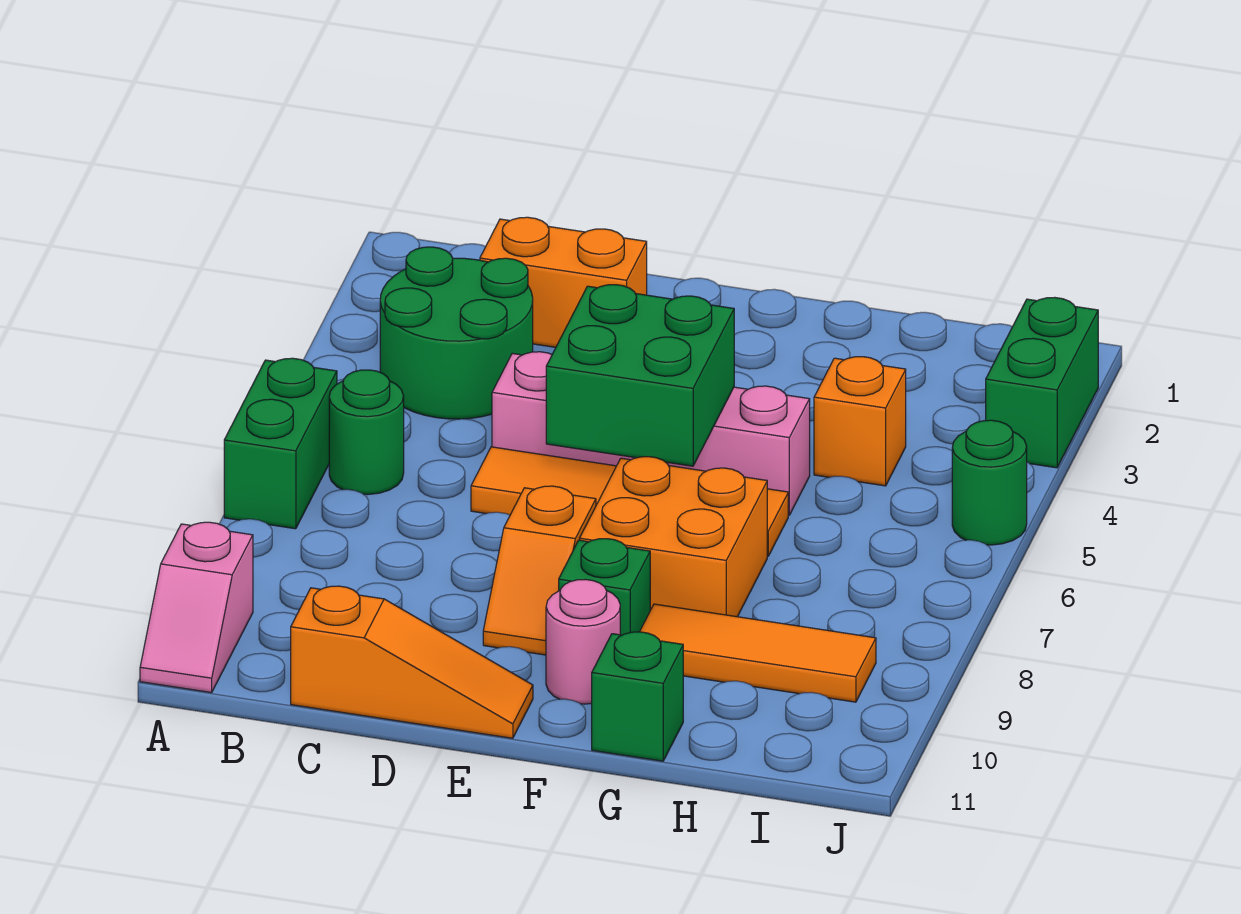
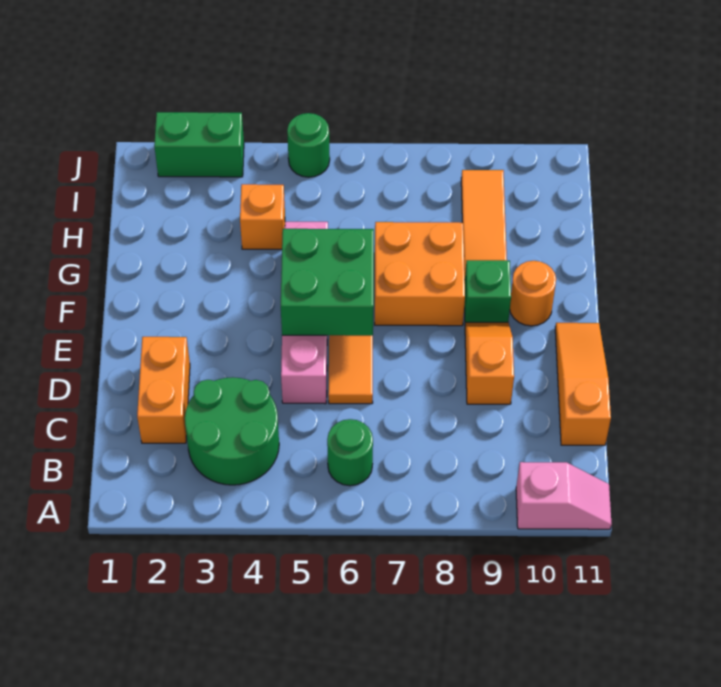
green 1x2 brick [224,358,337,529] -> none
orange 1x2 slope [483,486,596,655] -> orange 1x2 slope turned to [465,322,514,404]
pink 1x1 round brick [546,579,620,704] -> orange 1x1 round brick [510,261,556,326]
green 1x1 brick [592,632,683,761] -> none

